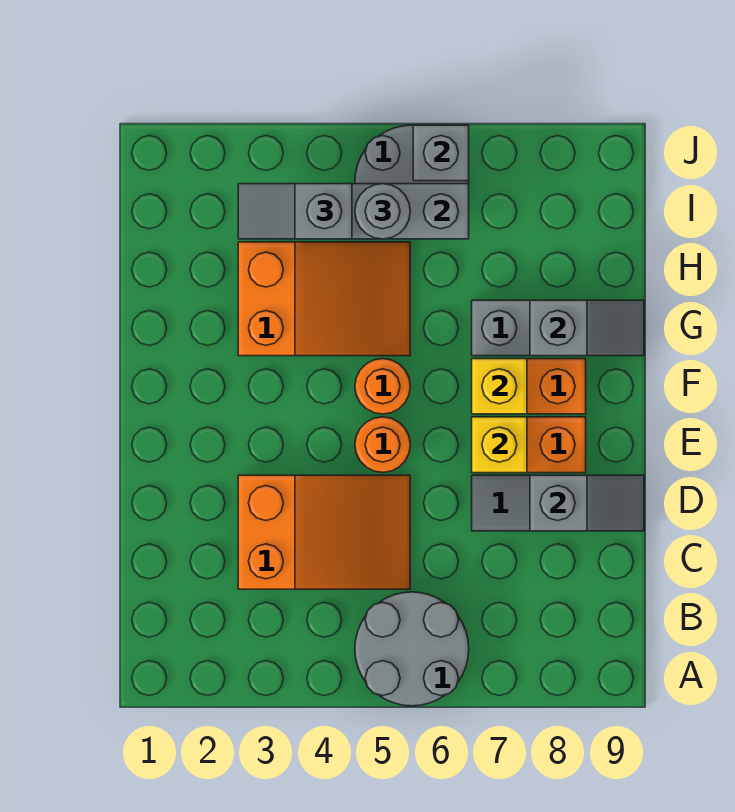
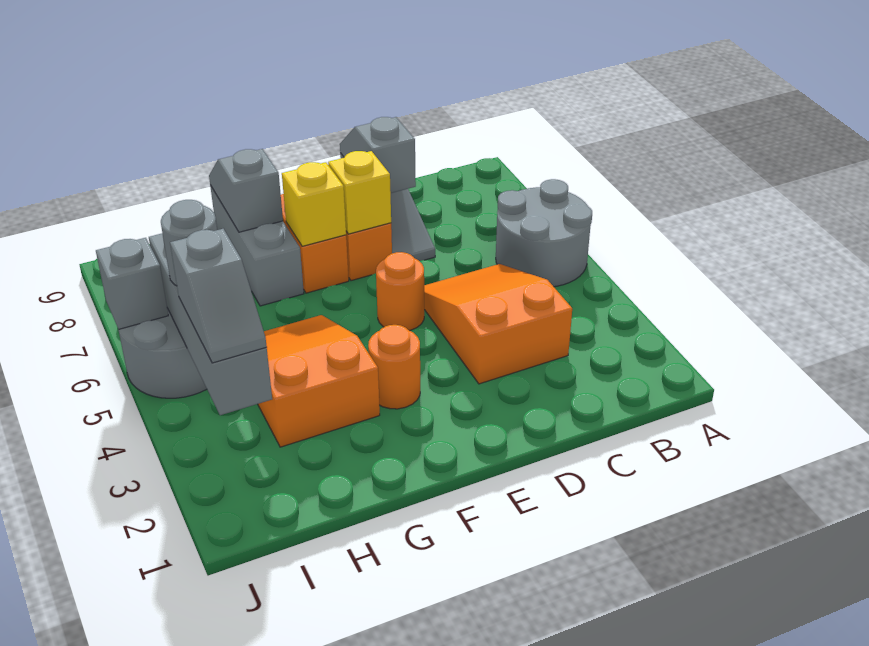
orange 1x1 round brick [355,359,410,414] -> orange 1x1 round brick moved to [368,325,420,409]

